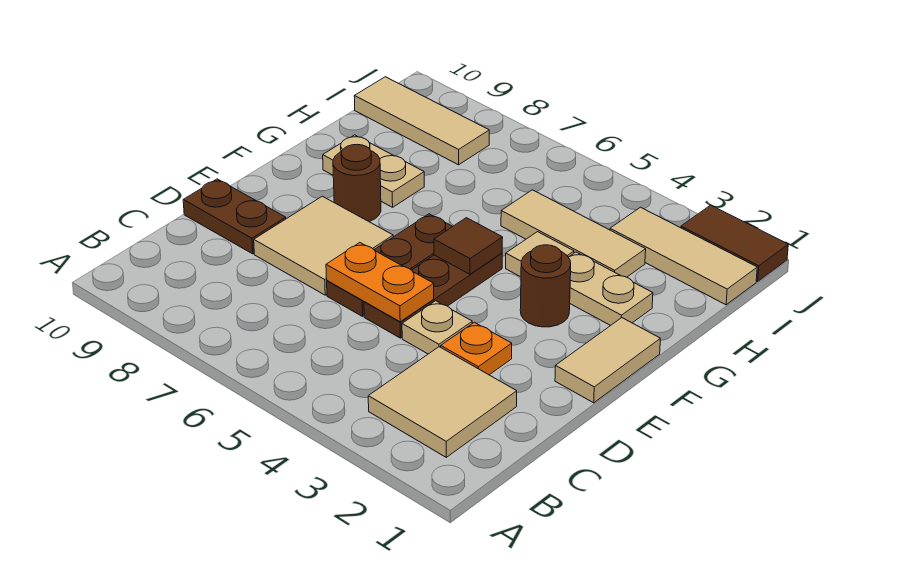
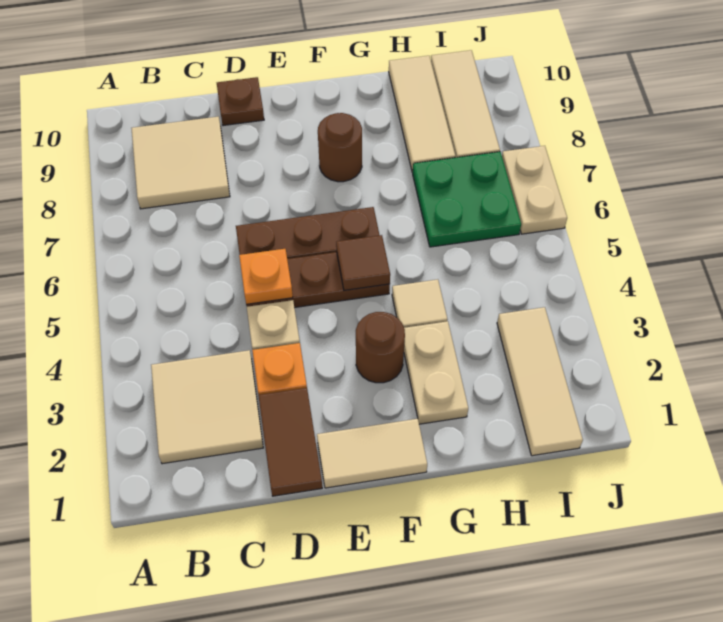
orange 1x2 plate [326,243,434,322] -> orange 1x1 plate [239,249,293,304]
tan 2x2 tile [254,196,393,295] -> tan 2x2 tile moved to [131,117,230,209]
brown 1x2 plate [183,179,286,254] -> brown 1x1 plate [217,77,264,126]
tan 1x2 plate [323,135,424,207] -> tan 1x2 plate moved to [502,146,567,234]
tan 1x3 tile [501,190,646,277] -> tan 1x3 tile moved to [389,56,455,172]
none -> green 2x2 plate [413,152,521,247]
brown 1x2 tile [681,205,788,281] -> brown 1x2 tile moved to [258,388,322,496]

